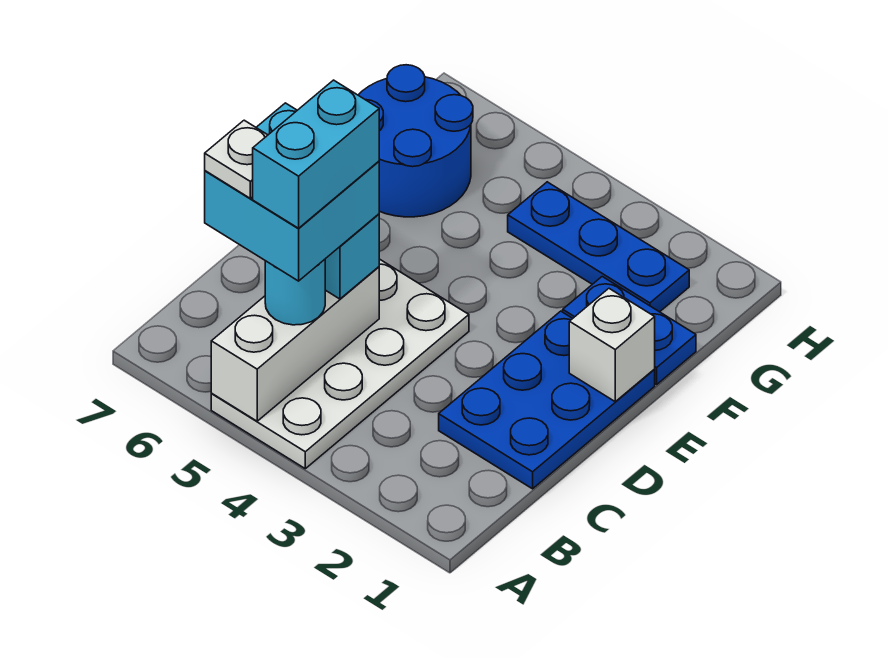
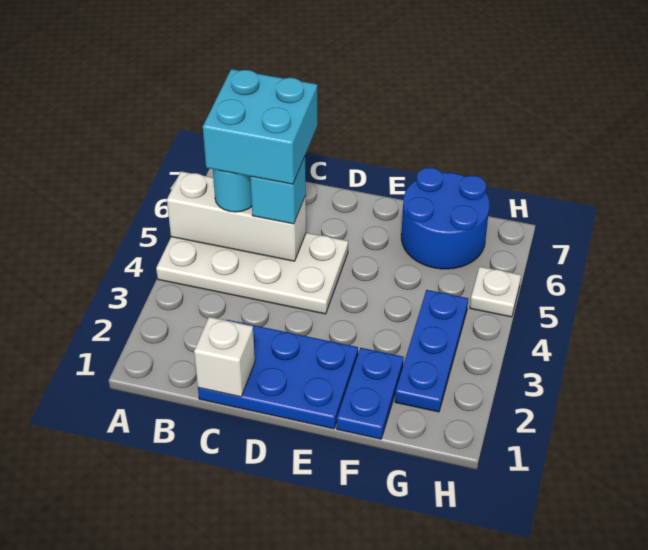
cyan 1x2 brick [253,80,379,228] -> none
white 1x1 plate [205,120,267,198] -> white 1x1 plate moved to [470,267,521,317]
white 1x1 brick [569,289,655,401] -> white 1x1 brick moved to [194,317,255,397]

